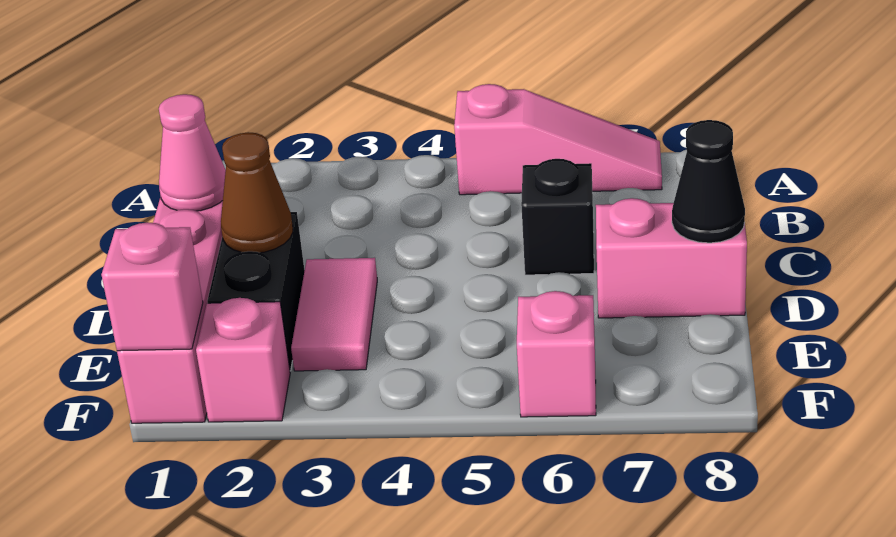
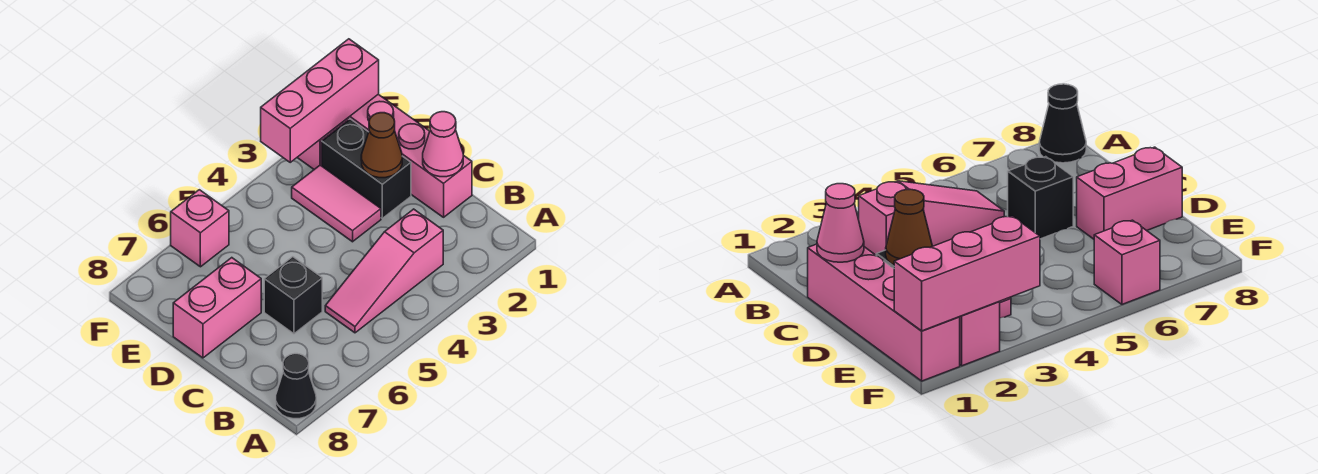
pink 1x3 slope [454,84,662,195] -> pink 1x3 slope moved to [325,209,443,333]
black 1x1 cone [672,120,745,243] -> black 1x1 cone moved to [276,354,316,419]
pink 1x1 brick [101,222,203,351] -> pink 1x3 brick [261,39,379,162]

